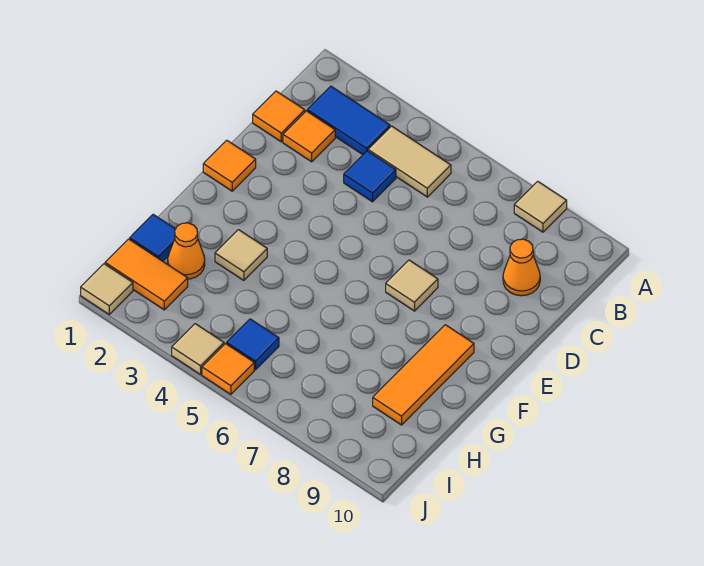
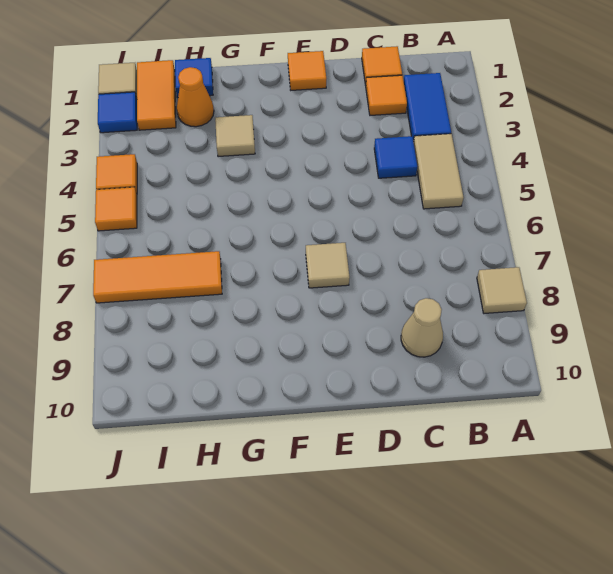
orange 1x1 cone [503,239,540,296] -> tan 1x1 cone [401,298,443,357]
orange 1x3 tile [373,325,474,425] -> orange 1x3 tile moved to [93,251,222,303]
blue 1x1 tile [227,319,279,370] -> blue 1x1 tile moved to [98,92,137,133]
tan 1x1 tile [172,324,224,374] -> orange 1x1 tile [96,154,137,193]

